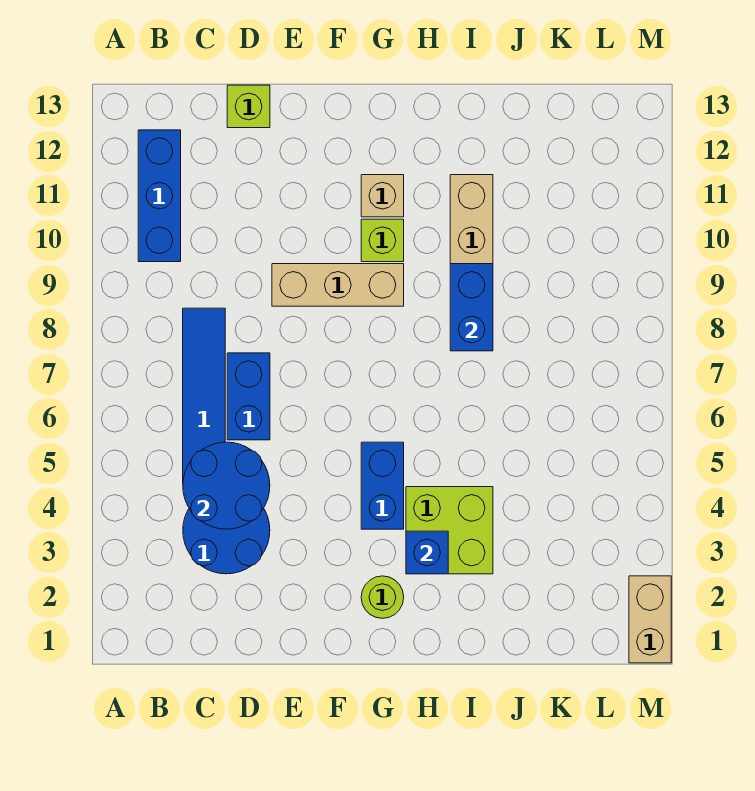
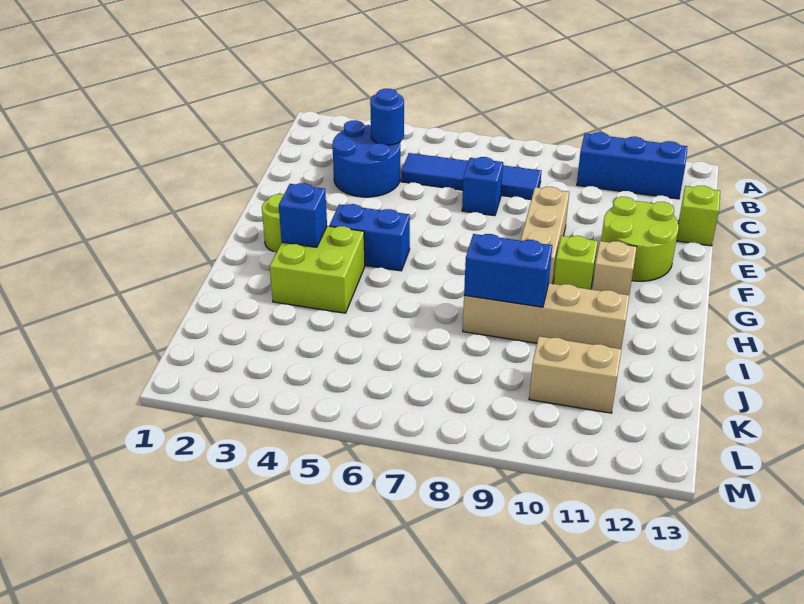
blue 2x2 round brick [183,442,270,529] -> blue 1x1 round brick [370,89,404,145]
blue 1x2 brick [227,353,270,440] -> blue 1x1 brick [462,157,503,216]
none -> lime 2x2 round brick [601,197,679,281]
tan 1x2 brick [629,576,671,663] -> tan 1x2 brick moved to [529,336,621,413]

